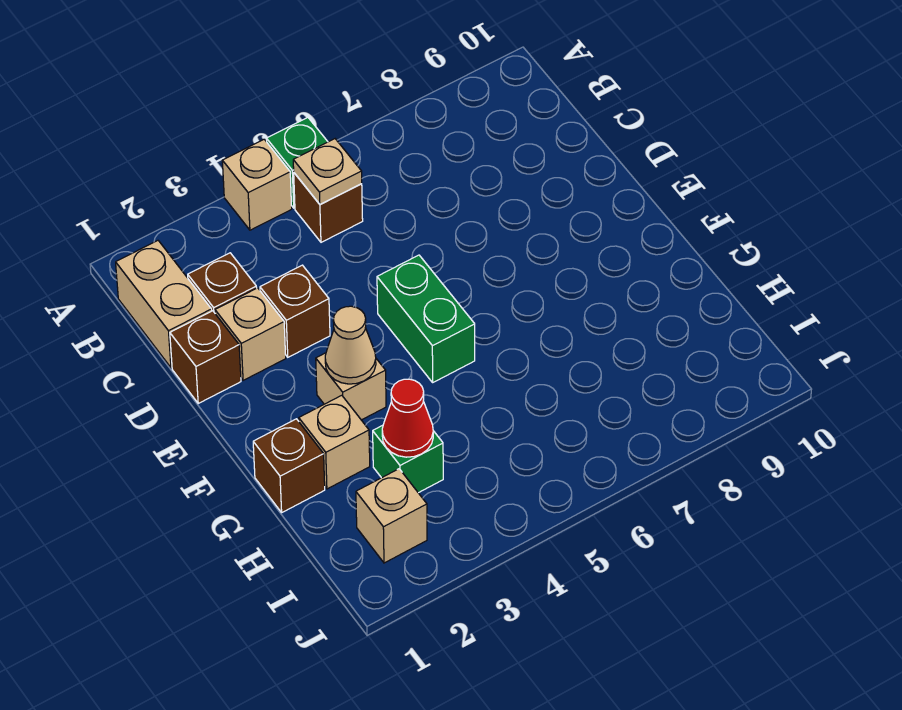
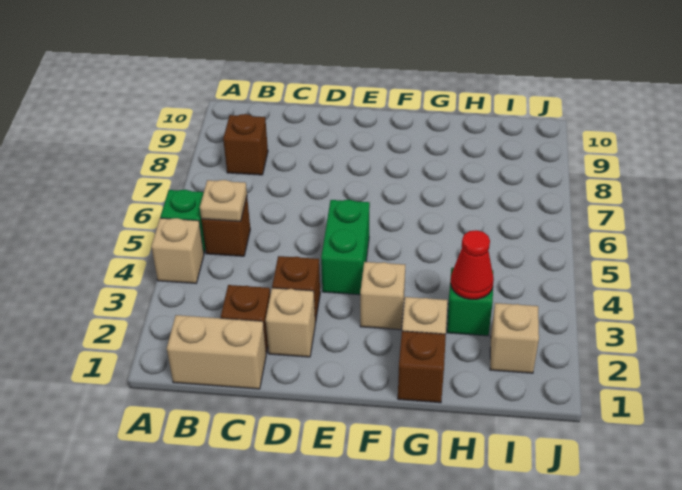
brown 1x1 brick [170,311,241,403] -> brown 1x1 brick moved to [223,114,268,175]
green 1x2 brick [377,255,475,382] -> green 1x2 brick turned to [321,200,370,295]
tan 1x1 cone [325,306,376,384] -> none

